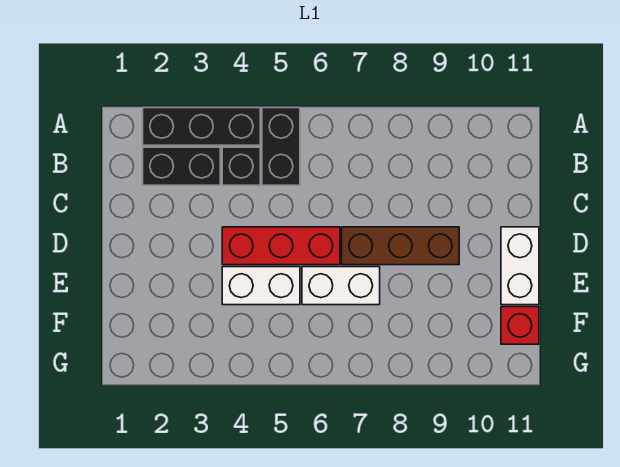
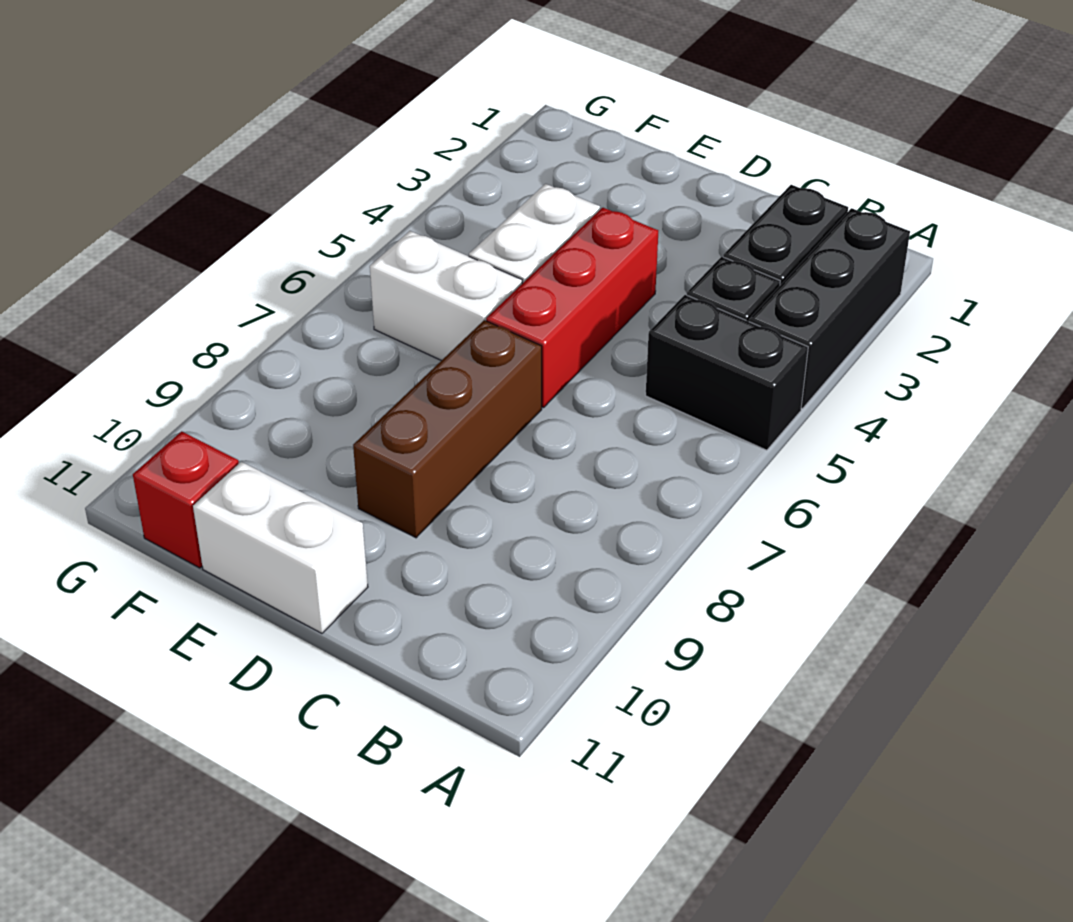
white 1x2 brick [302,267,380,305] -> white 1x2 brick turned to [370,231,522,361]

